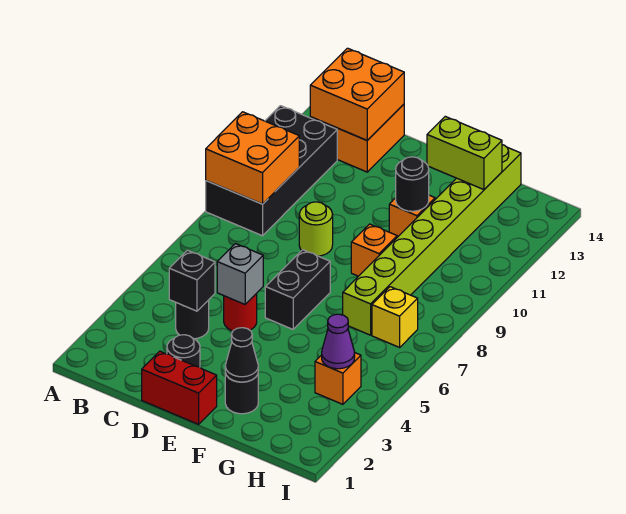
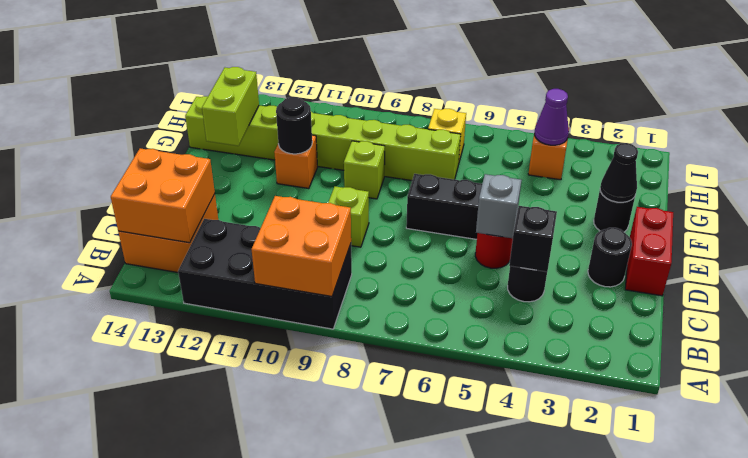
lime 1x1 round brick [299,202,333,256] -> lime 1x1 brick [328,186,369,247]
orange 1x1 brick [351,224,397,276] -> lime 1x1 brick [344,141,385,199]

